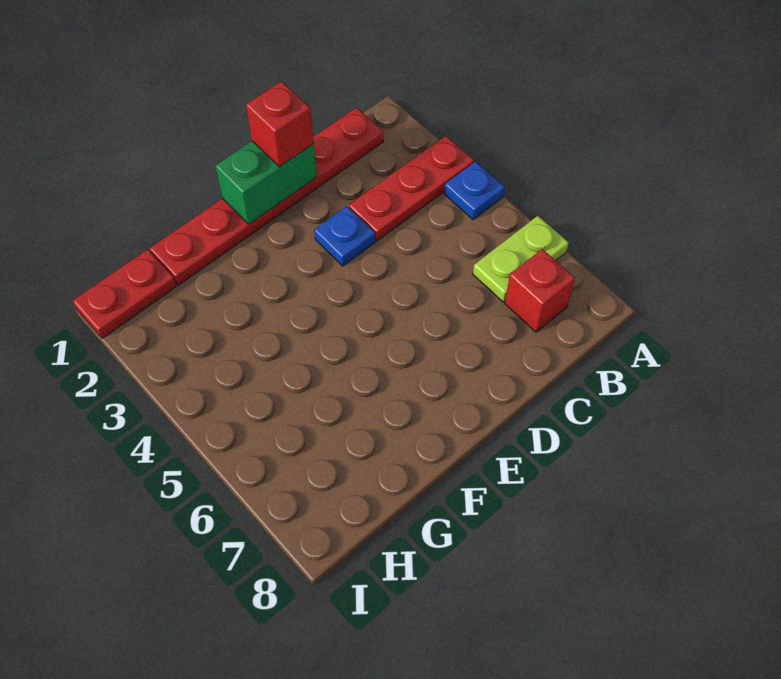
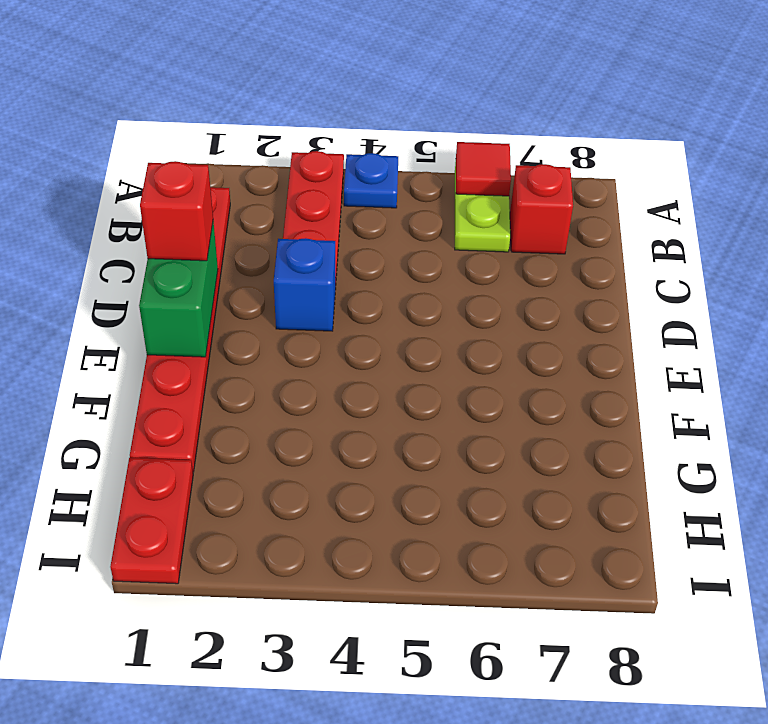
none -> red 1x1 tile [456,142,511,196]
blue 1x1 plate [314,206,375,266] -> blue 1x1 brick [274,238,336,331]

